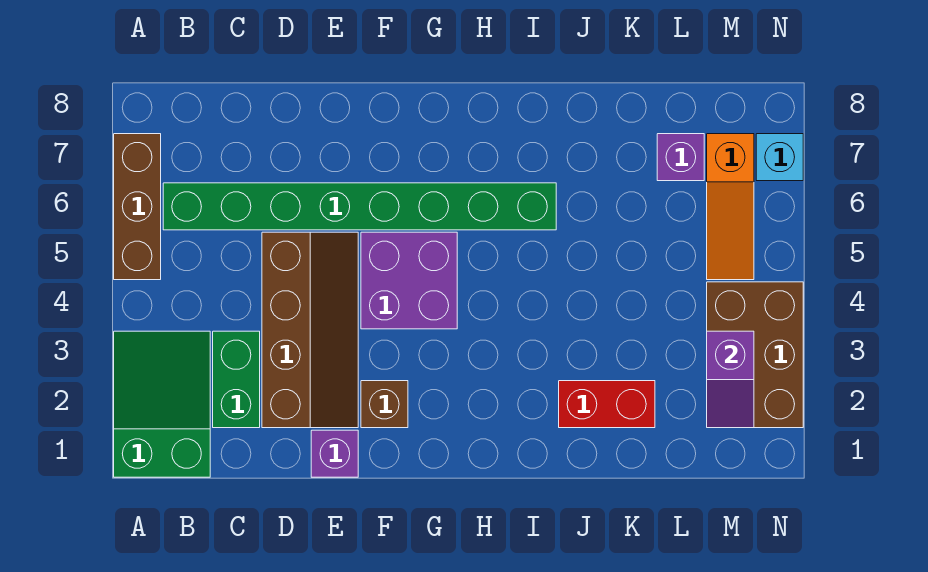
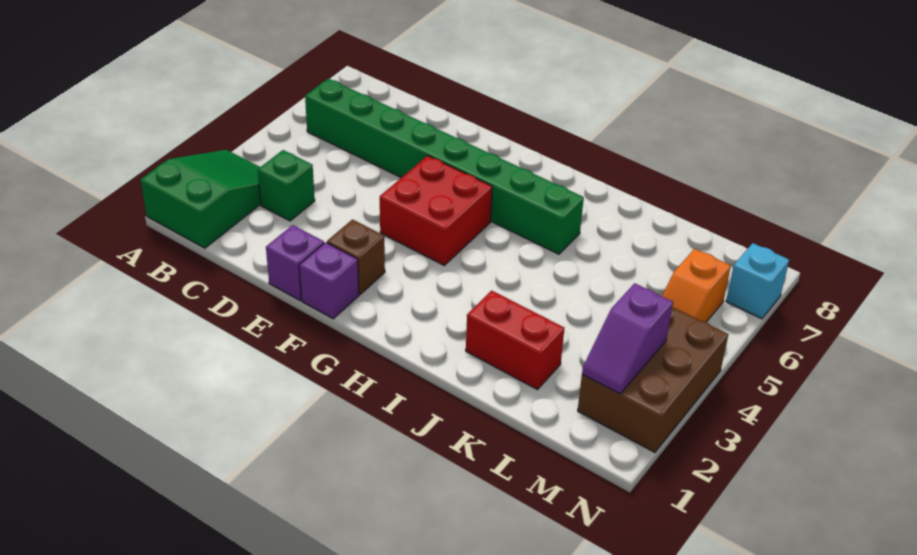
brown 1x3 brick [114,134,161,280] -> none
green 1x2 brick [213,331,260,428] -> green 1x1 brick [258,150,315,221]
brown 2x4 slope [262,232,358,428] -> none
purple 2x2 brick [361,232,457,329] -> red 2x2 brick [380,156,492,265]
purple 1x1 brick [657,134,704,181] -> purple 1x1 brick moved to [299,242,359,319]
orange 1x3 slope [707,134,754,280] -> orange 1x2 slope [662,249,731,322]

